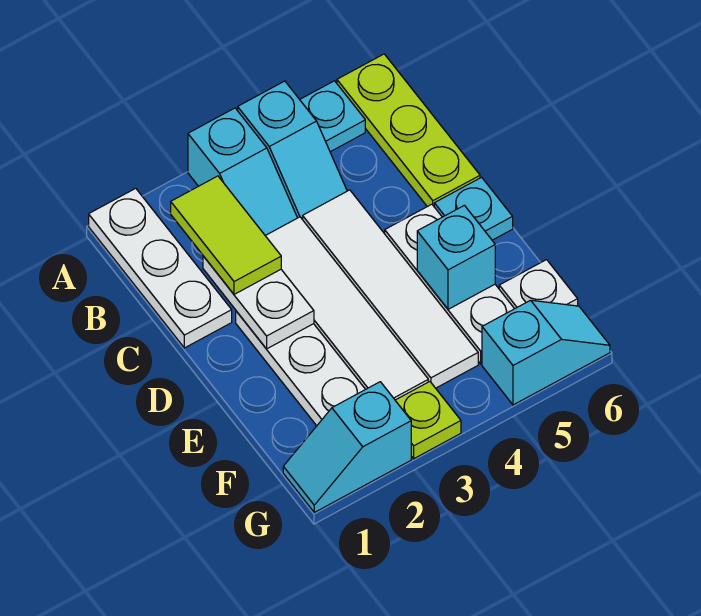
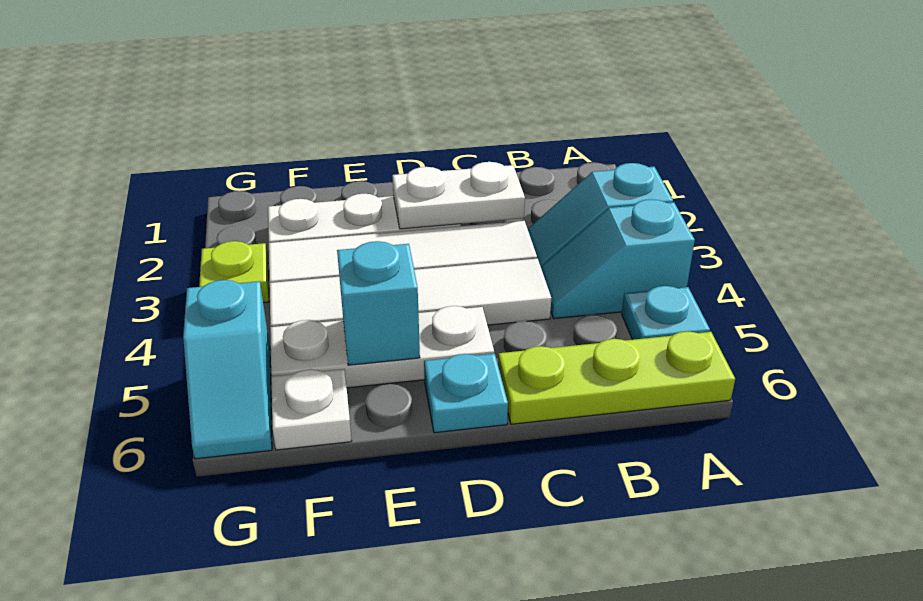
white 1x3 plate [89,188,232,348] -> none
lime 1x2 tile [171,176,281,294] -> none
cyan 1x2 slope [283,382,411,512] -> none

